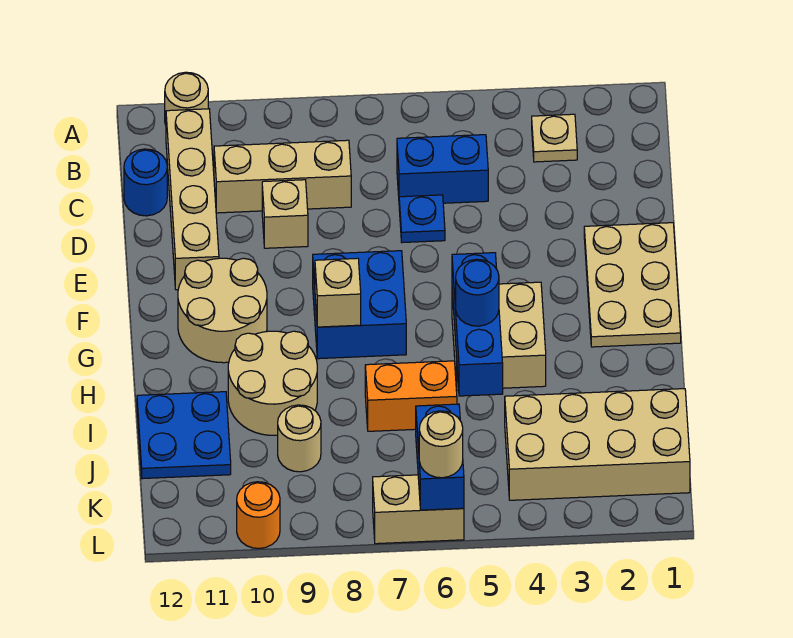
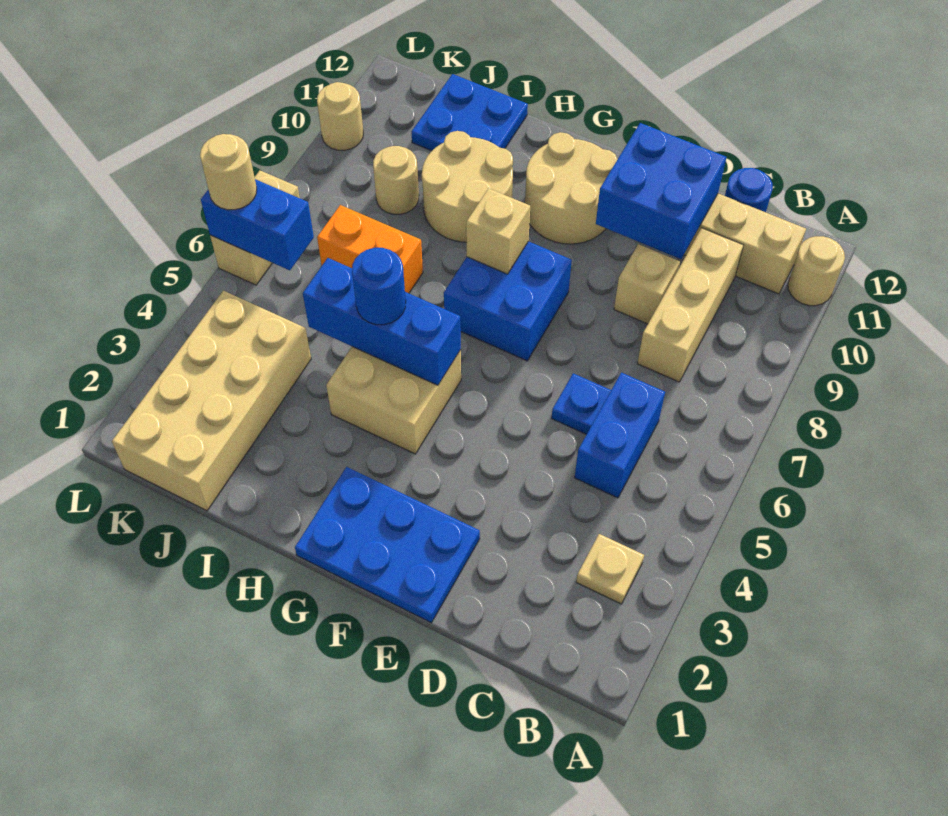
none -> blue 2x2 brick [596,123,726,259]
tan 2x3 plate [584,223,681,347] -> blue 2x3 plate [295,467,480,623]
orange 1x2 brick [365,361,457,431] -> orange 1x2 brick turned to [317,205,423,293]
orange 1x1 round brick [237,482,280,549] -> tan 1x1 round brick [317,82,363,150]

